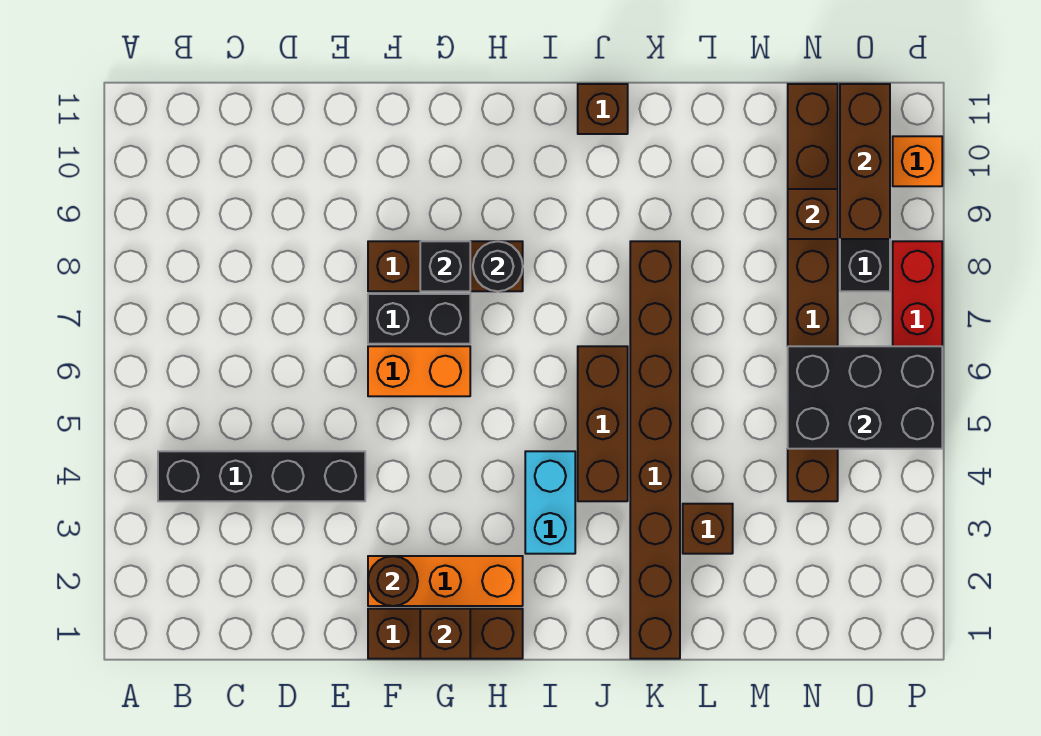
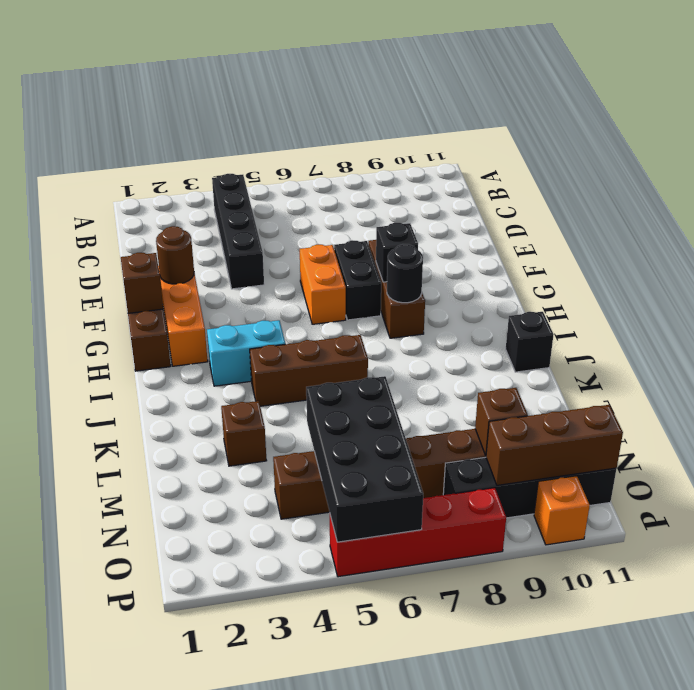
brown 1x1 brick [578,84,628,134] -> black 1x1 brick [506,312,554,372]
brown 1x8 brick [630,241,680,659] -> none
black 2x3 brick [788,346,942,449] -> black 2x4 brick [306,376,423,542]

